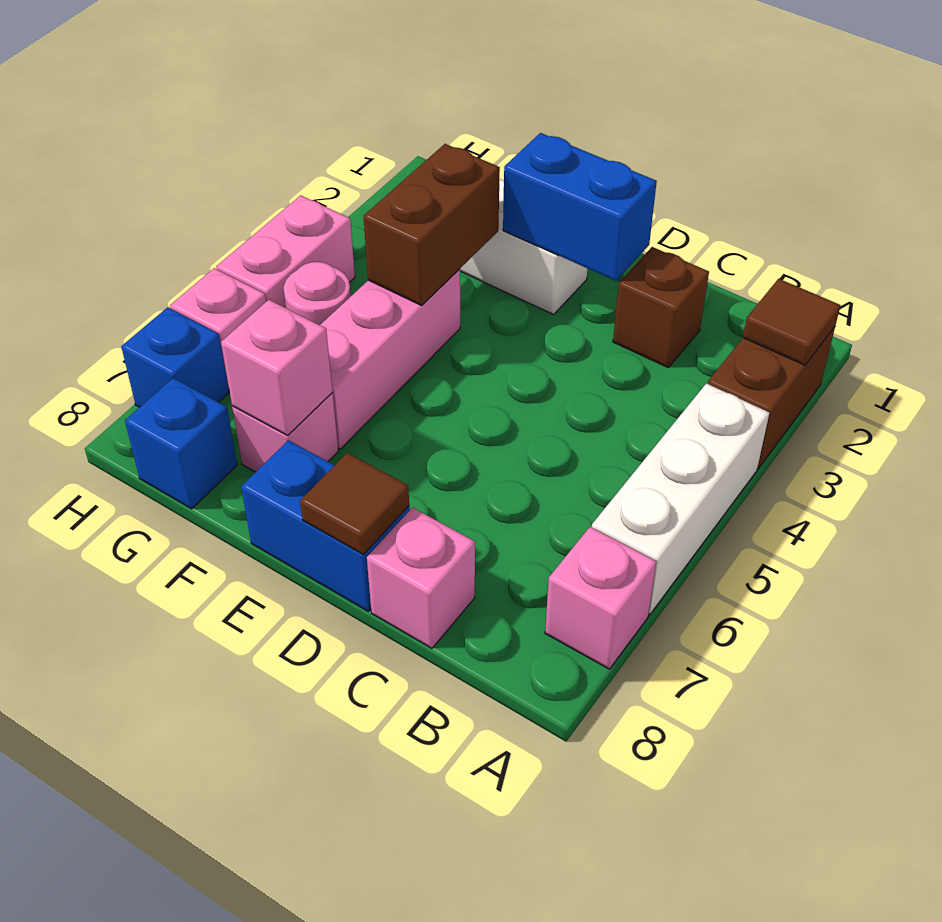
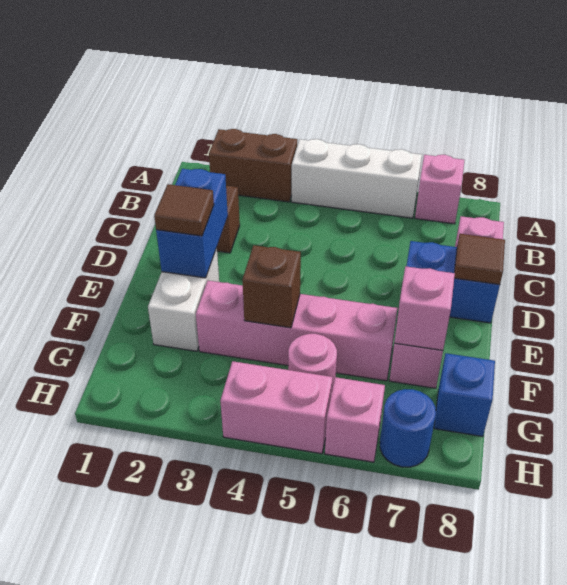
brown 1x1 tile [743,279,840,365] -> brown 1x1 tile moved to [154,184,214,236]
blue 1x2 brick [241,440,410,611] -> blue 1x2 brick turned to [406,241,500,323]
brown 1x2 brick [364,144,500,306] -> brown 1x1 brick [242,245,301,328]
pink 1x3 brick [320,269,460,449] -> pink 1x4 brick [196,281,397,381]
blue 1x1 brick [121,307,229,407] -> blue 1x1 round brick [380,389,436,467]

